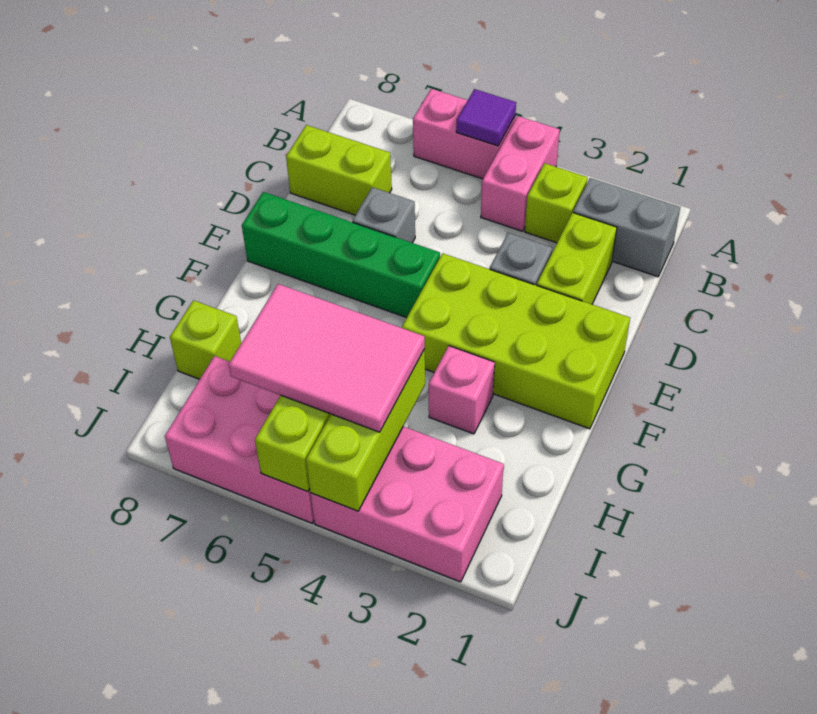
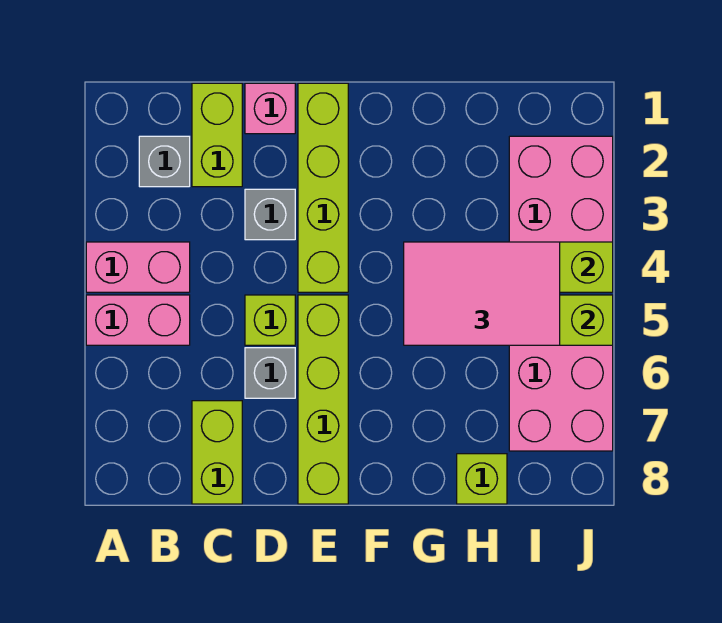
pink 1x2 brick [413,89,515,179] -> pink 1x2 brick turned to [86,295,190,345]
purple 1x1 tile [456,89,516,146] -> none
grey 1x2 brick [573,178,680,277] -> grey 1x1 brick [139,136,190,187]
lime 1x1 brick [525,163,588,243] -> lime 1x1 brick moved to [245,295,295,345]
lime 1x2 brick [537,213,617,304] -> lime 1x2 brick turned to [192,83,242,187]
lime 2x4 brick [402,253,630,429] -> lime 1x4 brick [298,83,348,292]
green 1x4 brick [242,192,440,318] -> lime 1x4 brick [298,295,348,504]
pink 1x1 brick [429,346,495,434] -> pink 1x1 brick moved to [245,83,295,134]
pink 2x3 tile [229,284,425,432] -> pink 2x3 tile turned to [404,242,560,345]

